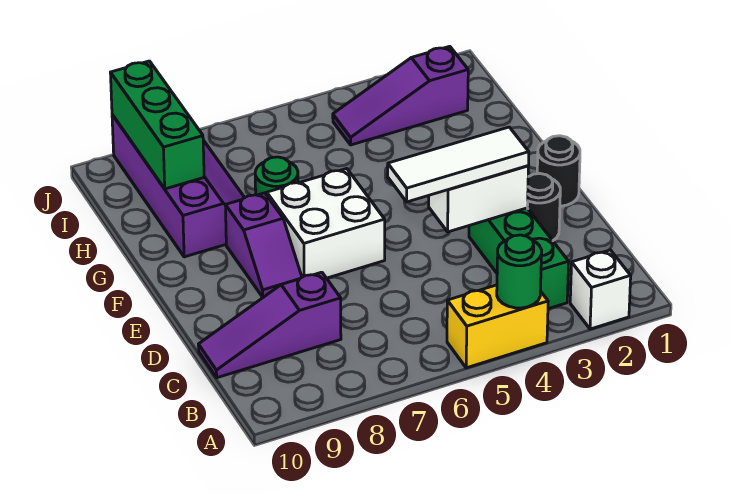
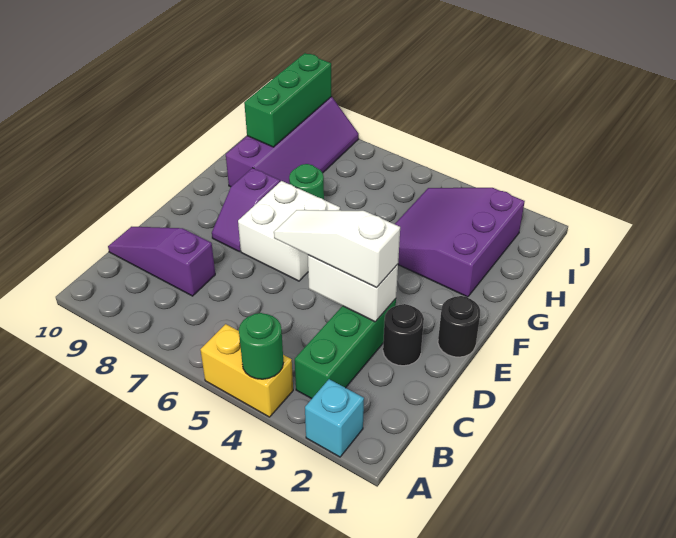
white 1x1 brick [570,250,631,329] -> cyan 1x1 brick [305,379,364,457]
white 1x3 tile [388,127,529,202] -> white 1x3 slope [274,210,400,288]
purple 1x3 slope [333,46,468,145] -> purple 3x3 slope [395,188,525,297]

